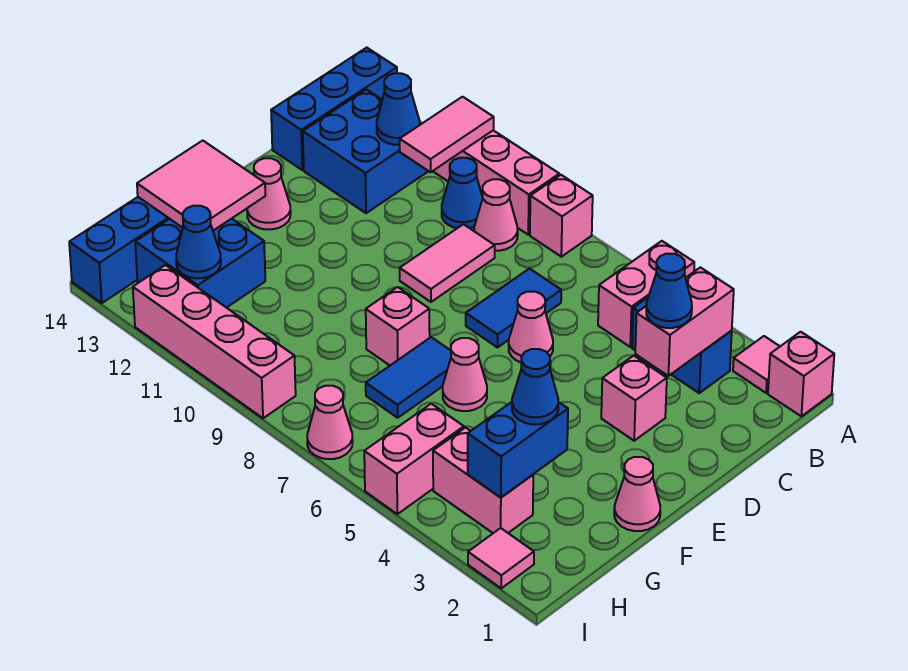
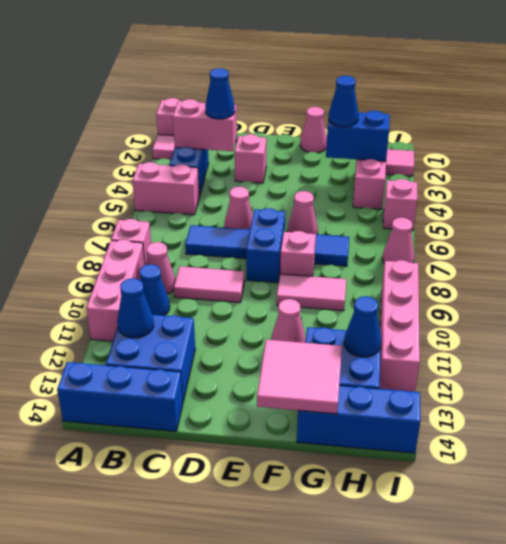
pink 1x2 tile [400,97,494,172] -> pink 1x2 tile moved to [277,274,346,311]
none -> blue 1x2 brick [246,208,285,283]
pink 1x1 cone [247,158,291,229] -> pink 1x1 cone moved to [271,299,306,343]
pink 1x2 brick [364,404,464,514] -> pink 1x1 brick [383,179,417,230]

